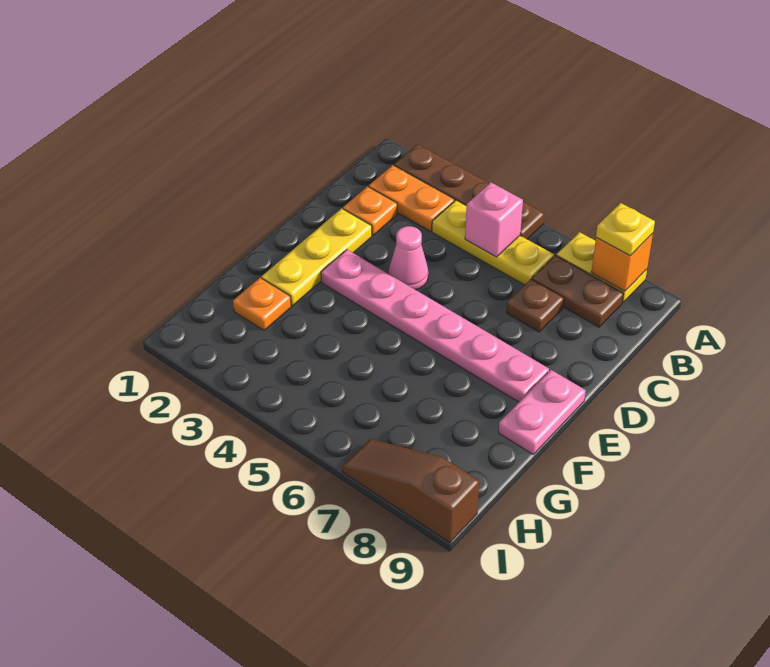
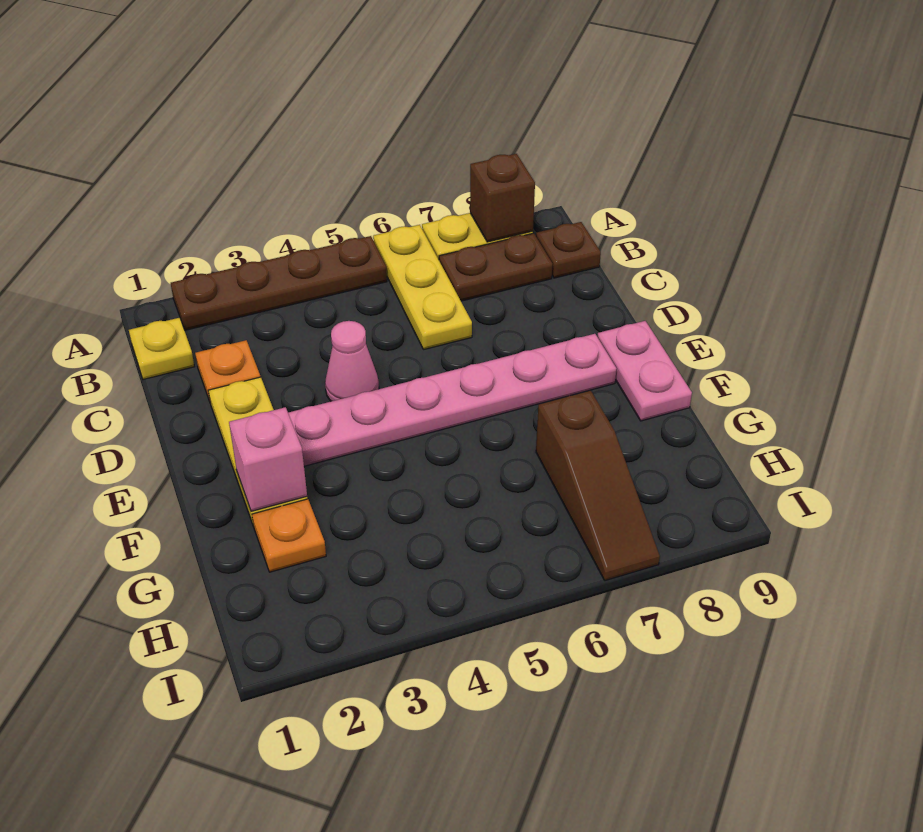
orange 1x1 brick [591,233,653,291] -> brown 1x1 brick [470,154,535,242]
yellow 1x1 plate [596,203,655,256] -> yellow 1x1 plate moved to [129,318,194,379]
orange 1x2 plate [369,165,454,231] -> none
yellow 1x3 plate [432,200,554,285] -> yellow 1x3 plate turned to [373,225,472,350]
pink 1x1 brick [465,183,523,257] -> pink 1x1 brick moved to [229,407,307,511]
brown 1x1 plate [506,279,564,332] -> brown 1x1 plate moved to [536,222,601,278]
brown 1x3 slope [342,439,479,543] -> brown 1x3 slope turned to [536,390,660,581]

